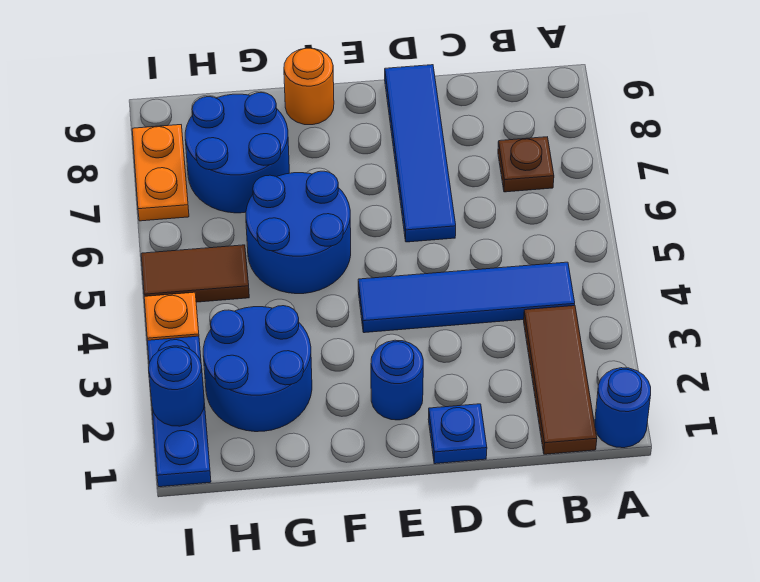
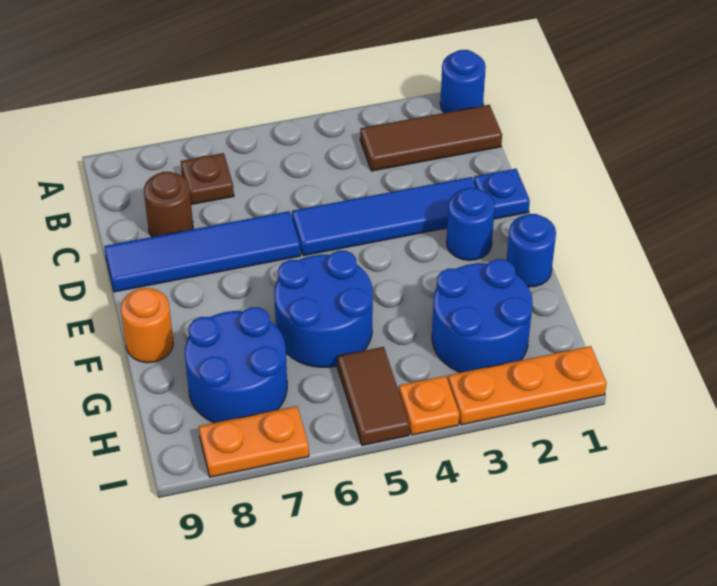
blue 1x4 tile [358,262,575,333] -> blue 1x4 tile turned to [292,177,476,256]
none -> brown 1x1 round brick [144,172,193,237]
blue 1x3 plate [147,336,211,487] -> orange 1x3 plate [448,346,607,425]
blue 1x1 round brick [149,346,204,426] -> blue 1x1 round brick moved to [507,214,556,287]

